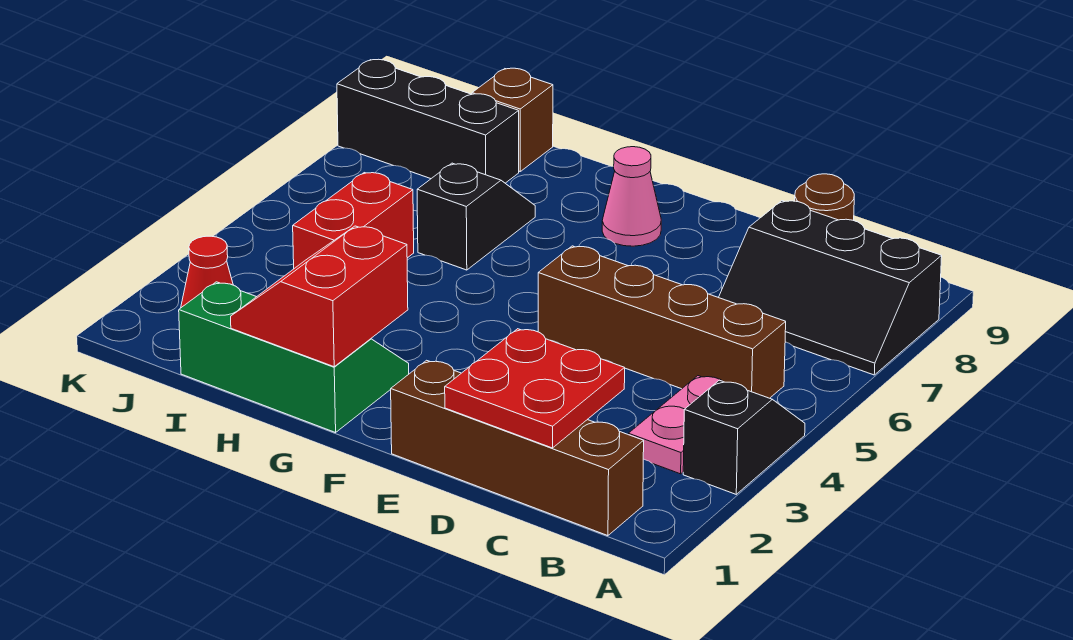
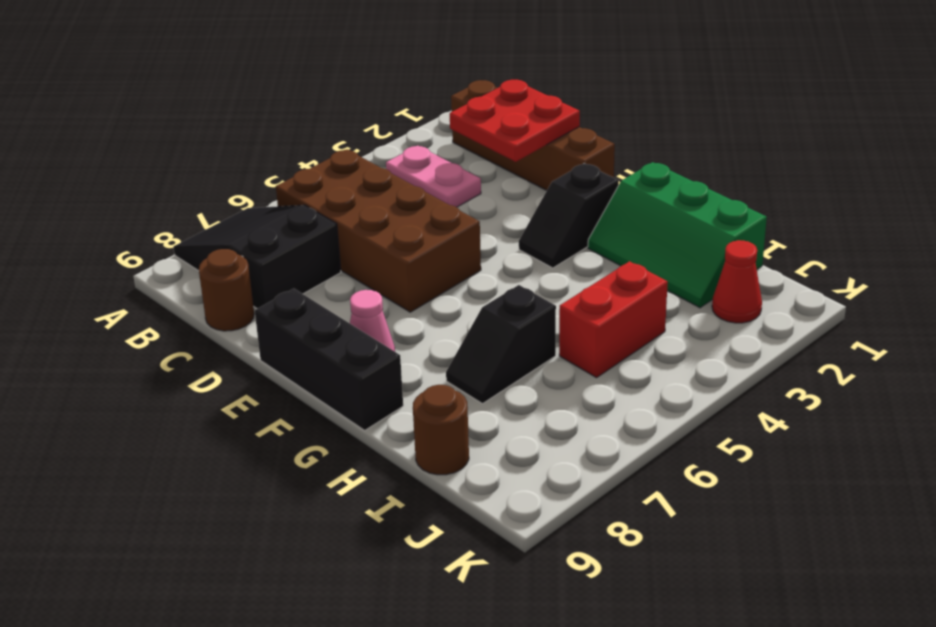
black 1x2 slope [683,380,805,494] -> black 1x2 slope moved to [519,163,619,268]
black 2x3 slope [719,201,942,375] -> black 2x3 slope turned to [173,205,341,309]
pink 1x2 plate [628,376,722,474] -> pink 1x2 plate turned to [386,146,481,207]
brown 1x4 brick [538,246,786,398] -> brown 2x4 brick [276,150,481,312]
red 2x2 slope [231,226,408,367] -> none
black 1x3 brick [337,59,519,183] -> black 1x3 brick moved to [255,289,403,430]
brown 1x1 brick [472,68,553,171] -> brown 1x1 round brick [413,385,469,475]

